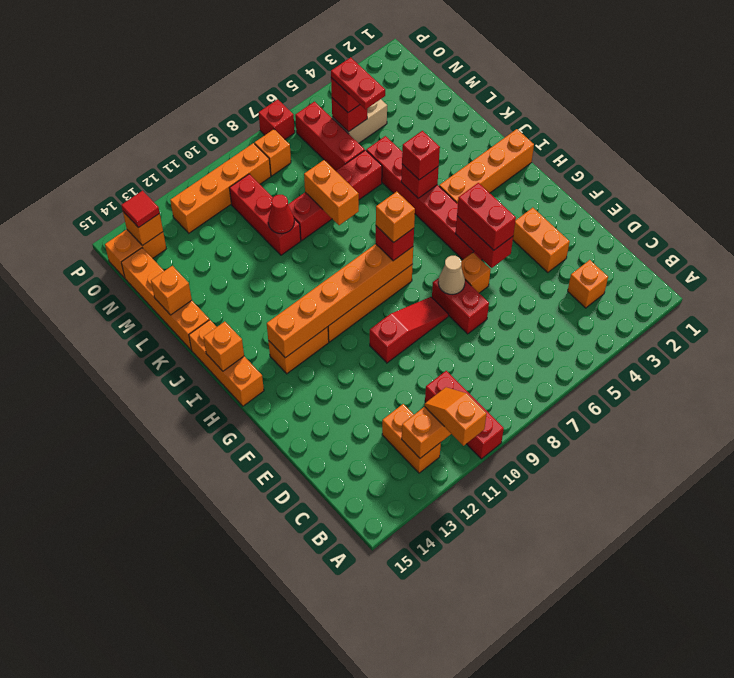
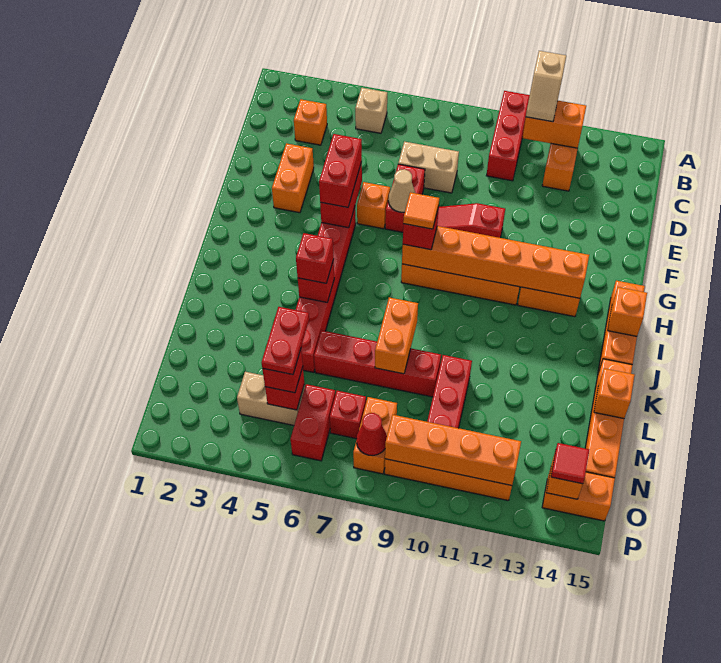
orange 1x2 slope [425,387,486,446] -> tan 1x2 slope [526,51,566,122]
none -> tan 1x1 brick [355,88,387,133]
none -> tan 1x2 brick [398,142,459,193]
orange 1x1 brick [376,192,415,242] -> orange 1x1 tile [403,192,439,229]
orange 1x4 brick [439,129,534,204] -> orange 1x4 brick moved to [385,415,521,486]
red 1x1 cone [268,195,294,234] -> red 1x1 cone moved to [356,413,387,455]
red 1x3 brick [295,102,365,171] -> red 1x2 brick [290,384,335,461]
orange 1x1 brick [255,129,291,176] -> orange 1x2 brick [353,397,397,474]
red 1x1 brick [259,99,295,139] -> red 1x1 brick moved to [330,391,366,439]

